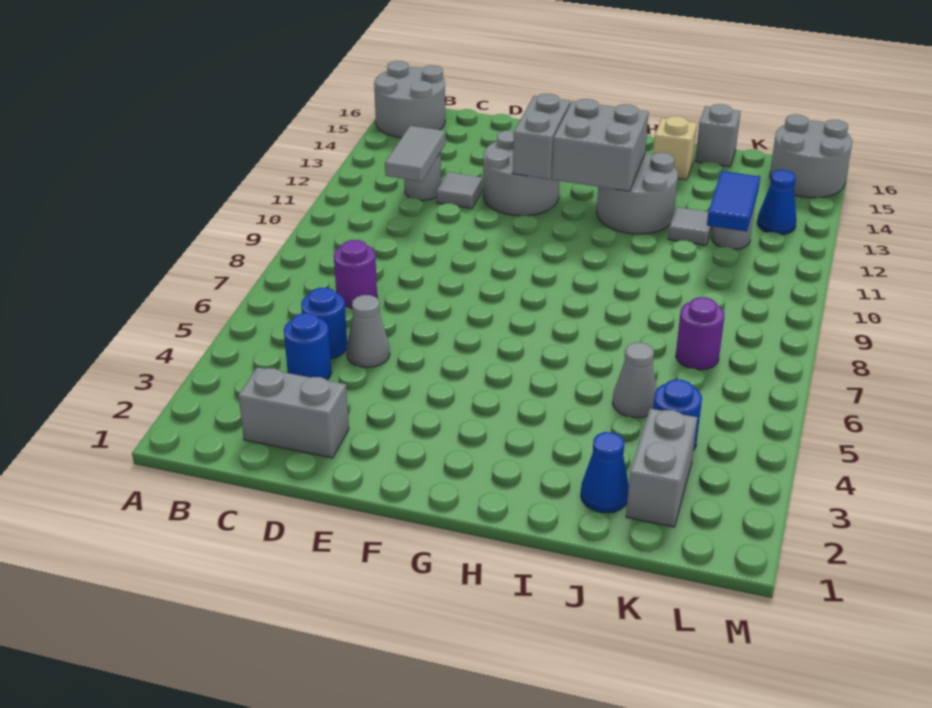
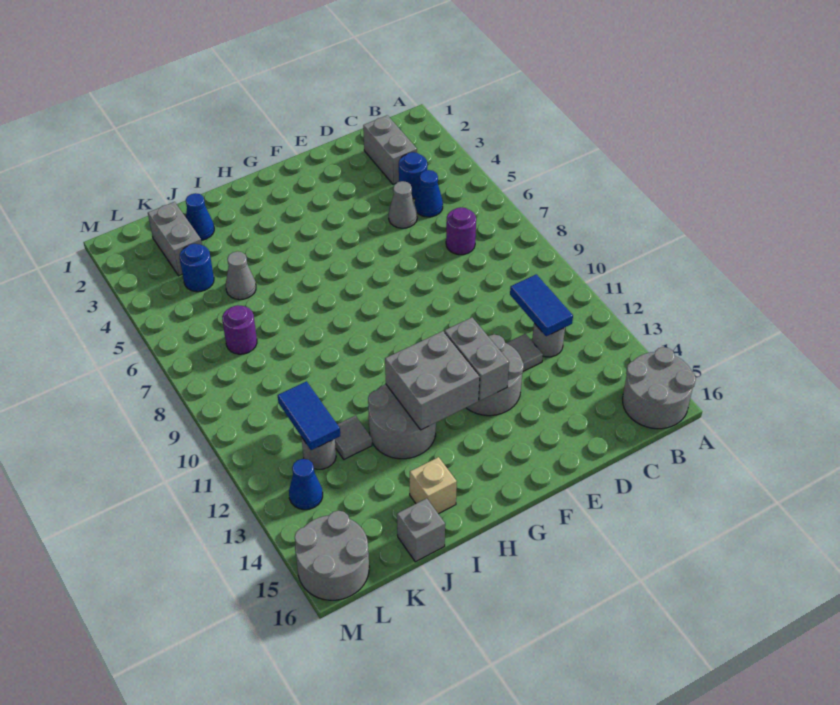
grey 1x2 brick [238,367,349,458] -> grey 1x2 brick turned to [363,115,417,184]
blue 1x1 round brick [301,288,347,359] -> blue 1x1 cone [414,170,443,217]
grey 1x2 tile [385,126,445,182] -> blue 1x2 tile [510,274,573,336]

